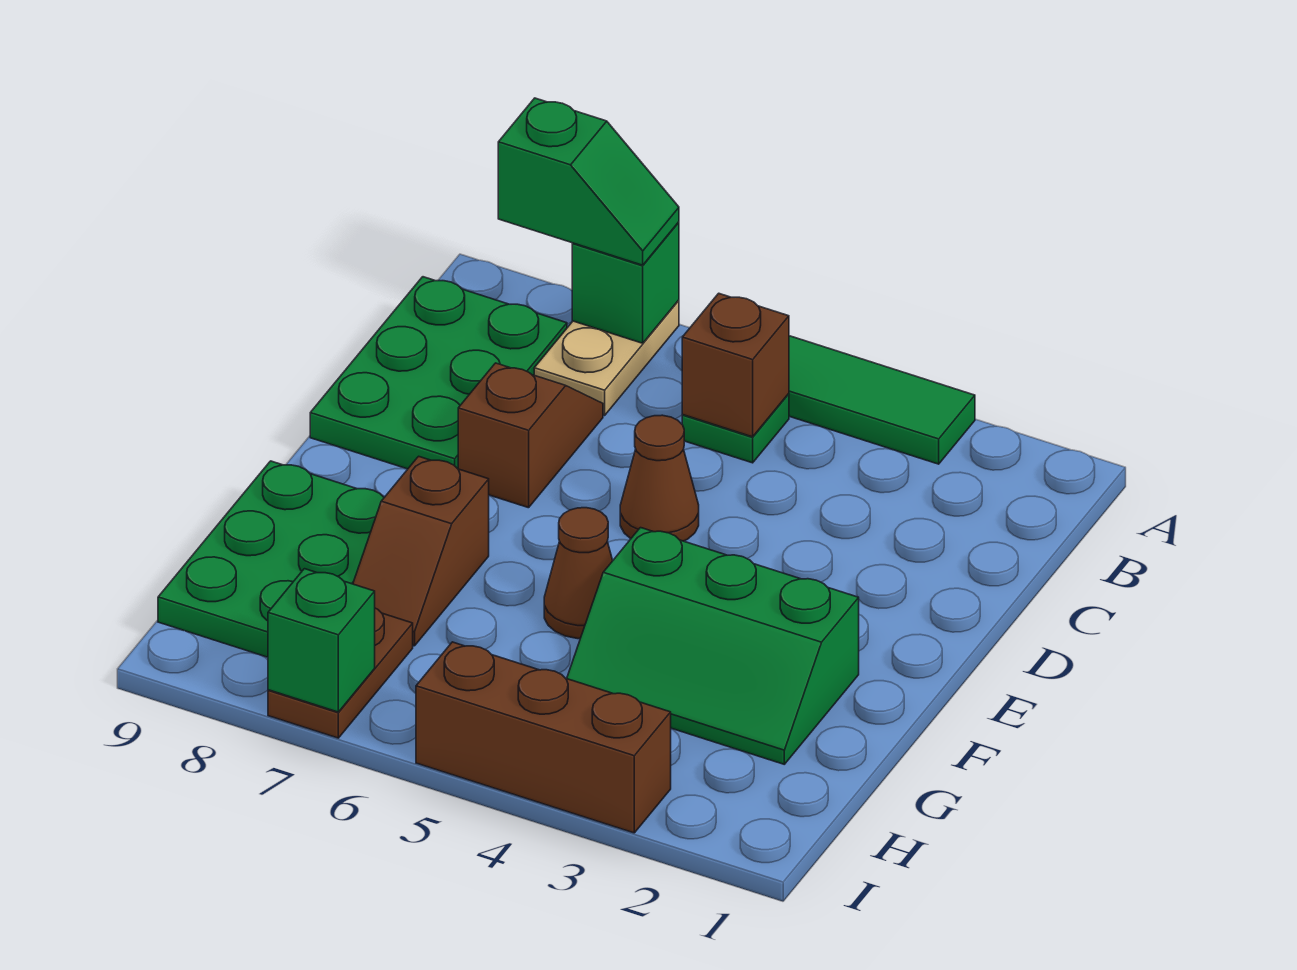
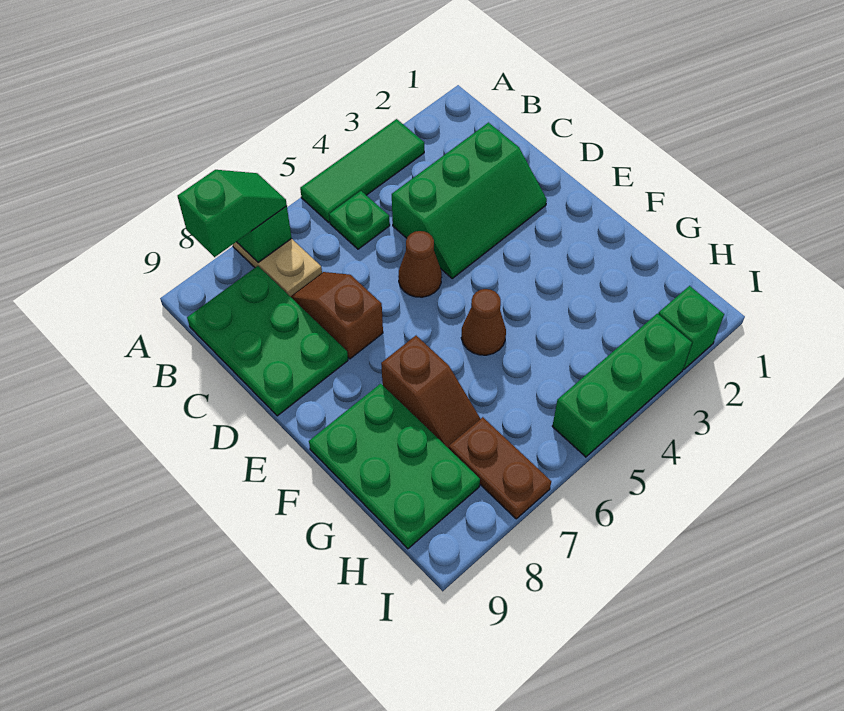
brown 1x1 brick [682,293,789,437] -> none
green 2x3 slope [567,528,859,764] -> green 2x3 slope moved to [392,123,547,278]
brown 1x3 brick [416,642,671,833] -> green 1x3 brick [552,314,692,457]
green 1x1 brick [268,569,375,712] -> green 1x1 brick moved to [658,286,724,370]

